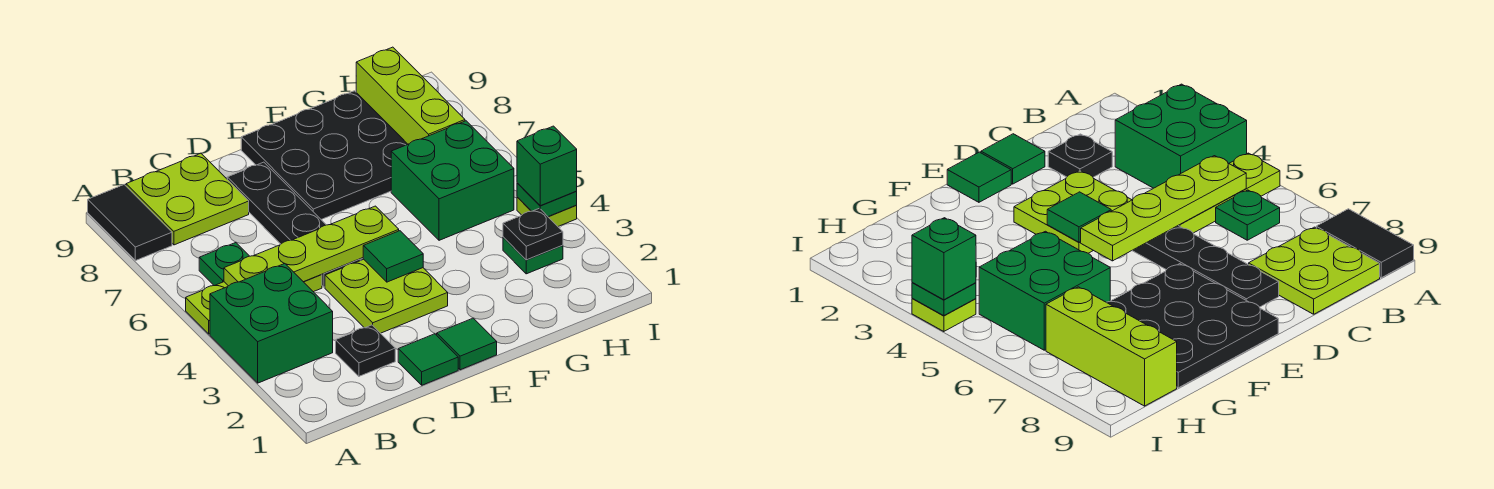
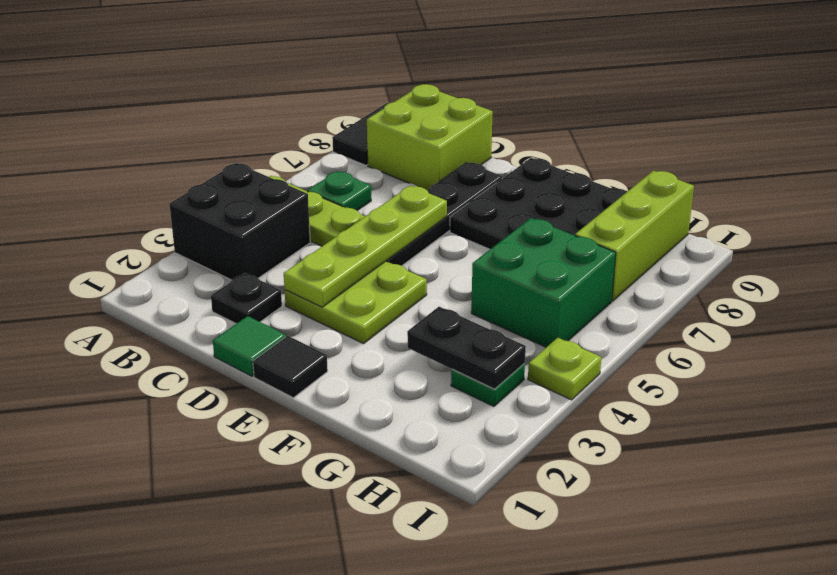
green 2x2 brick [210,264,333,383] -> black 2x2 brick [169,163,310,280]
lime 1x4 plate [224,206,399,286] -> lime 1x4 plate turned to [284,186,447,307]
lime 2x2 plate [126,153,249,245] -> lime 2x2 brick [367,84,493,190]
green 1x1 tile [437,318,497,370] -> black 1x1 tile [253,336,328,398]
green 1x1 tile [363,231,423,282] -> none
black 1x1 plate [503,208,563,260] -> black 1x2 plate [407,307,526,389]
green 1x1 plate [517,183,577,217] -> none
green 1x1 brick [517,126,577,206] -> none

